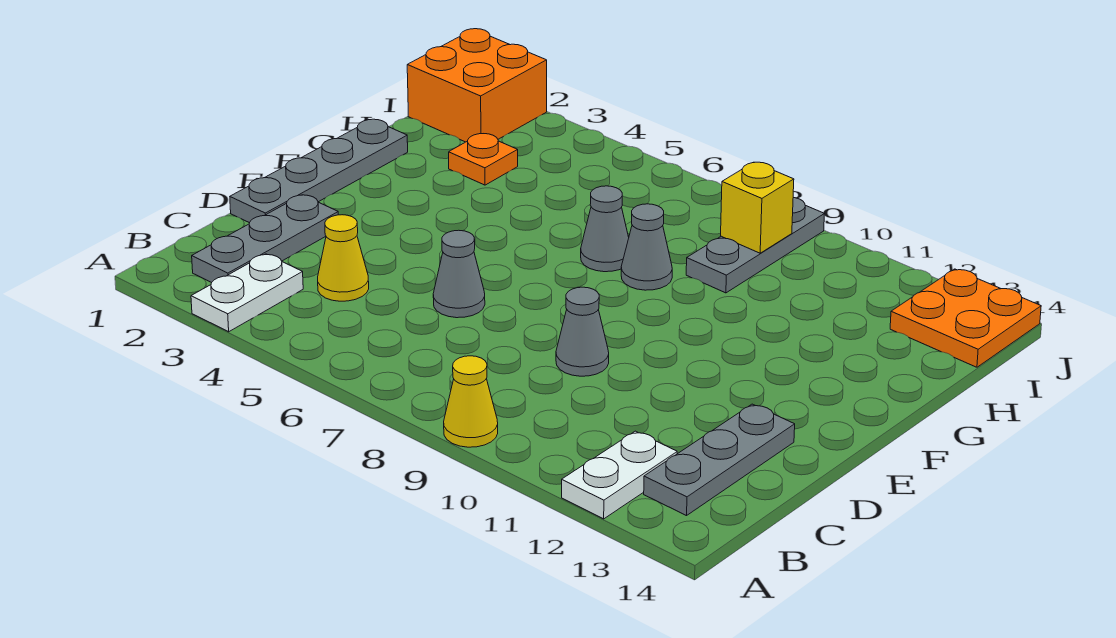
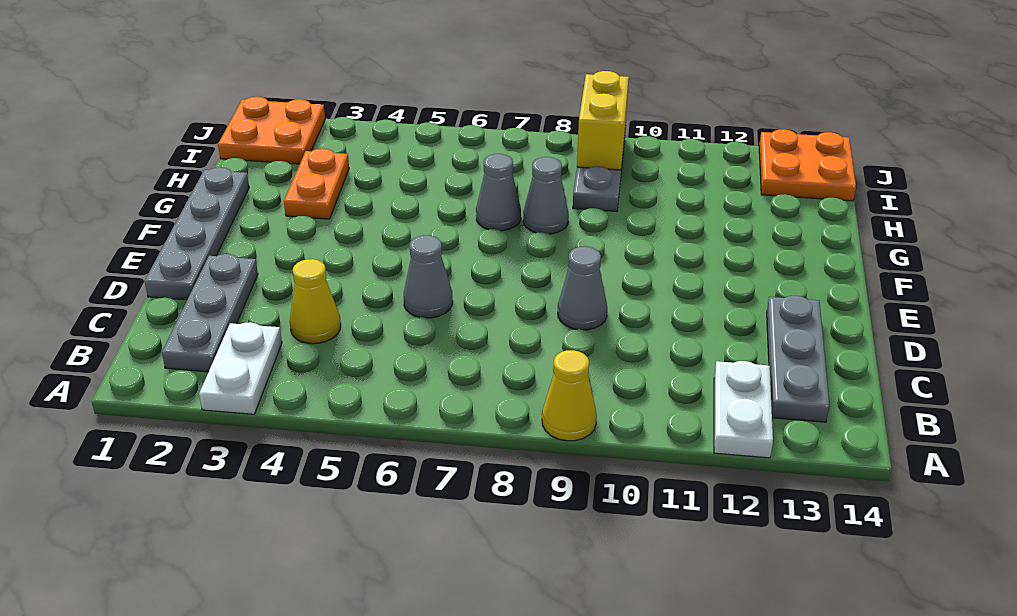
orange 1x1 plate [449,134,518,185] -> orange 1x2 plate [284,148,349,219]
orange 2x2 brick [407,29,547,142] -> orange 2x2 plate [218,97,325,164]
yellow 1x1 brick [721,162,794,253] -> yellow 1x2 brick [577,71,629,170]

